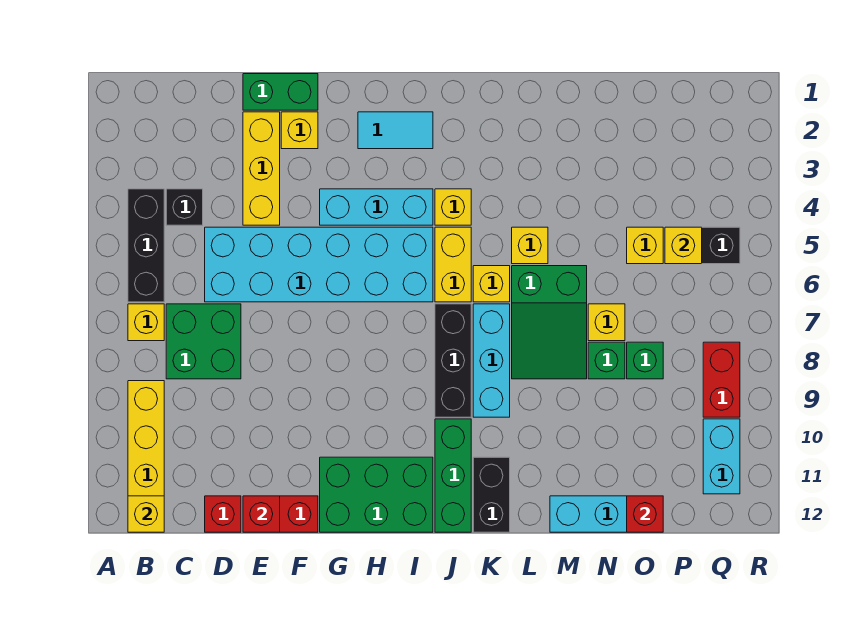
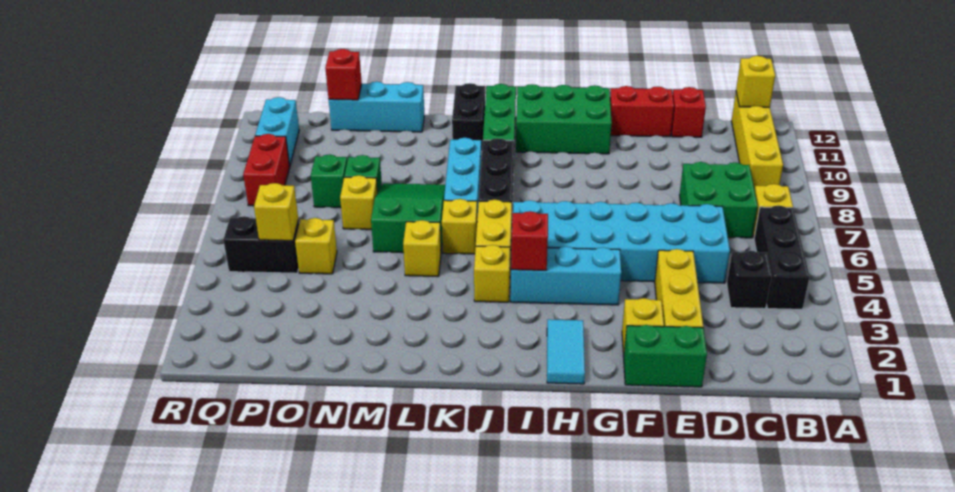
red 1x1 brick [243,496,280,532] -> red 1x1 brick moved to [511,211,548,270]
cyan 1x2 tile [358,112,433,149] -> cyan 1x2 tile turned to [547,319,585,384]

